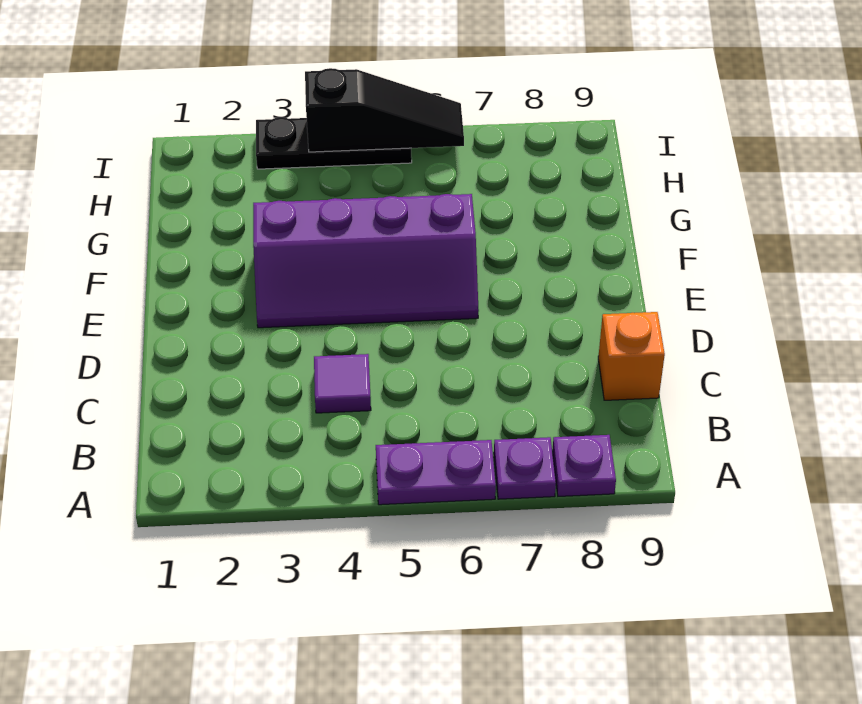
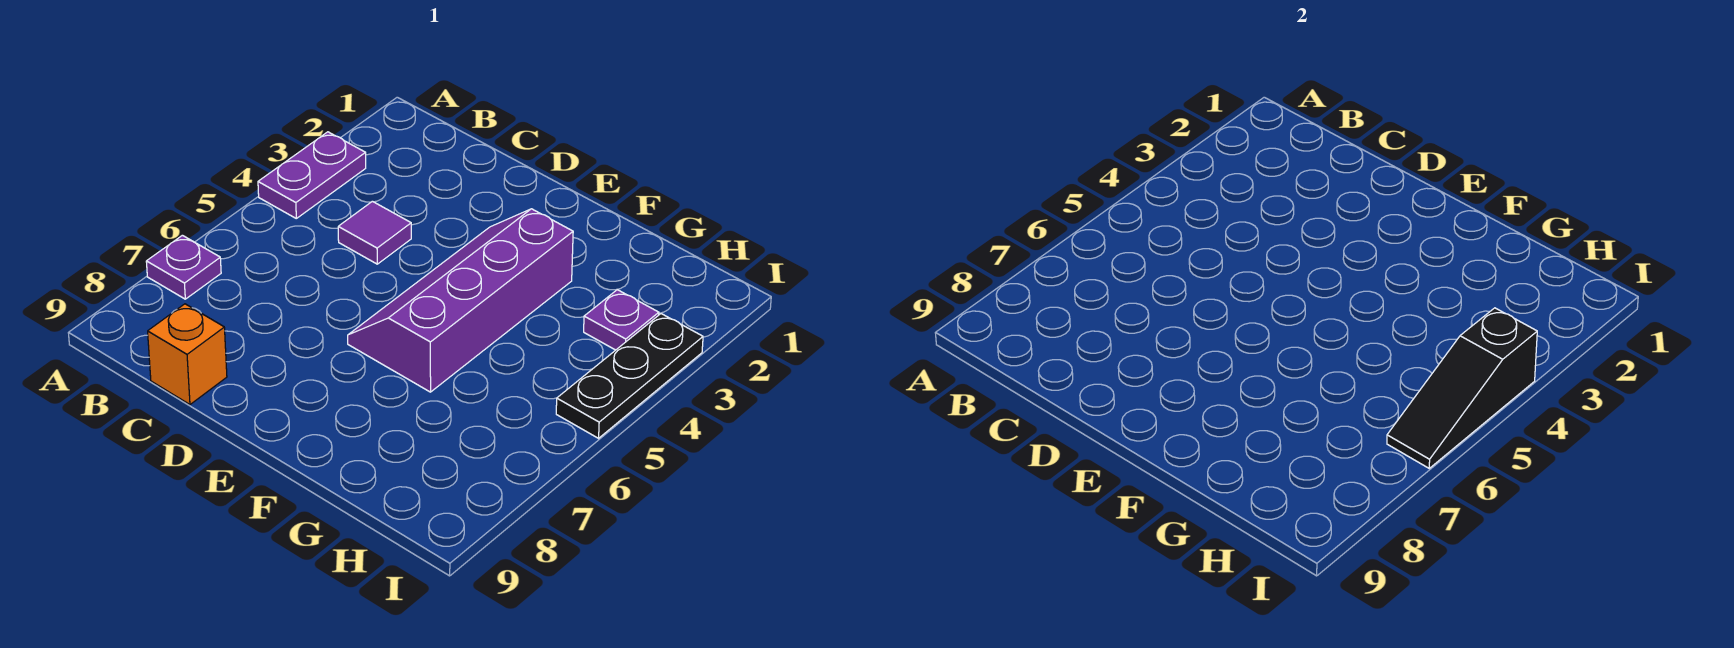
purple 1x2 plate [376,440,496,505] -> purple 1x2 plate moved to [258,132,366,218]
purple 1x1 plate [552,435,616,496] -> purple 1x1 plate moved to [584,290,659,350]

